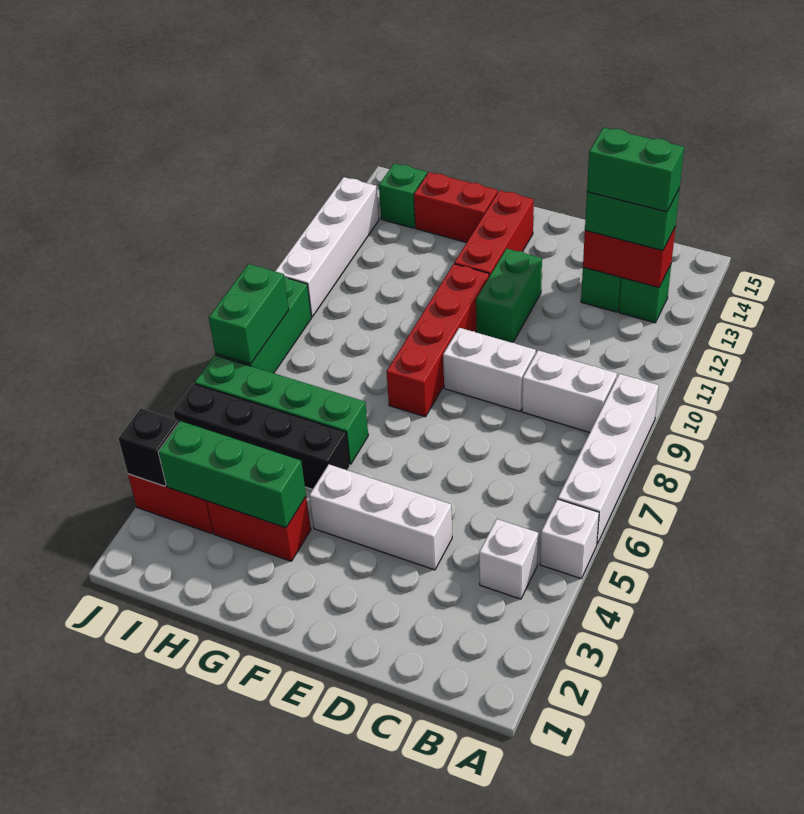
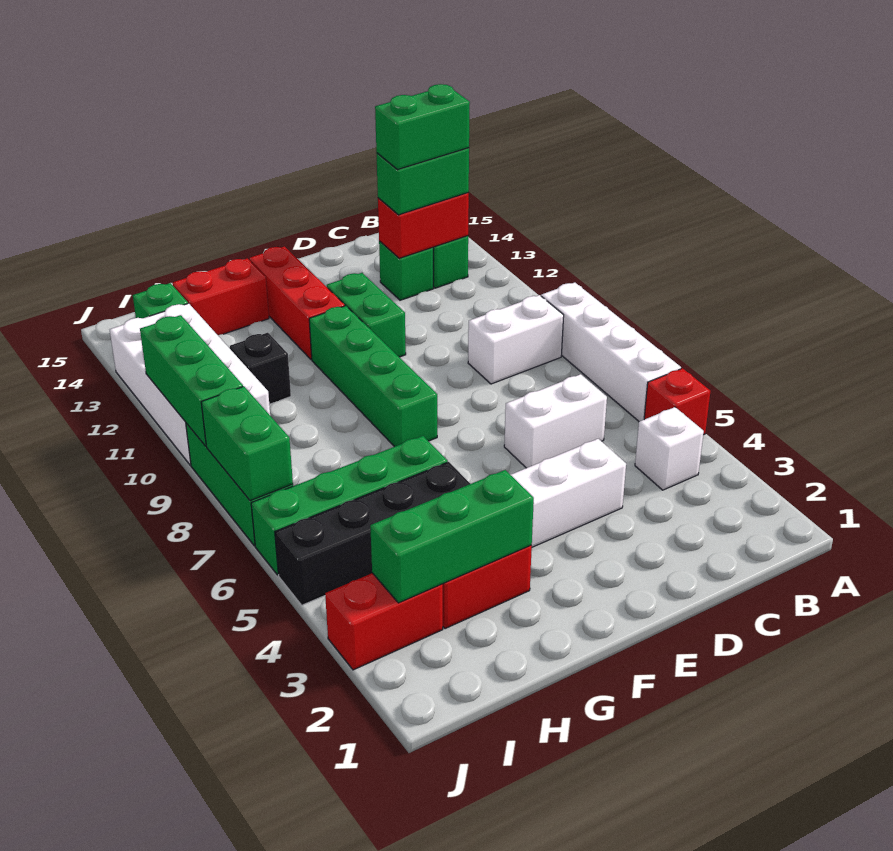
white 1x1 brick [540,499,599,578] -> red 1x1 brick [644,368,710,435]
white 1x2 brick [443,328,536,411] -> white 1x2 brick moved to [504,374,607,468]
red 1x4 brick [386,264,489,417] -> green 1x4 brick [309,306,437,447]
black 1x1 brick [118,408,179,486] -> black 1x1 brick moved to [230,333,291,404]
none -> green 1x3 brick [140,315,243,446]
white 1x4 brick [275,177,379,317] -> white 2x4 brick [110,303,270,465]

